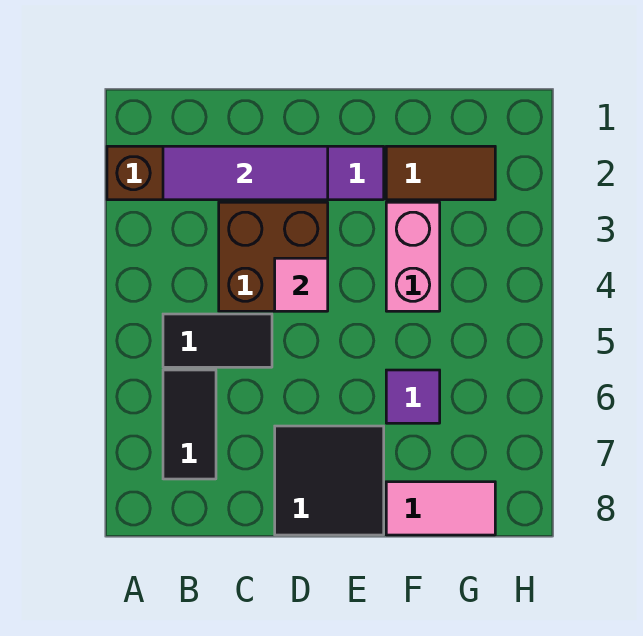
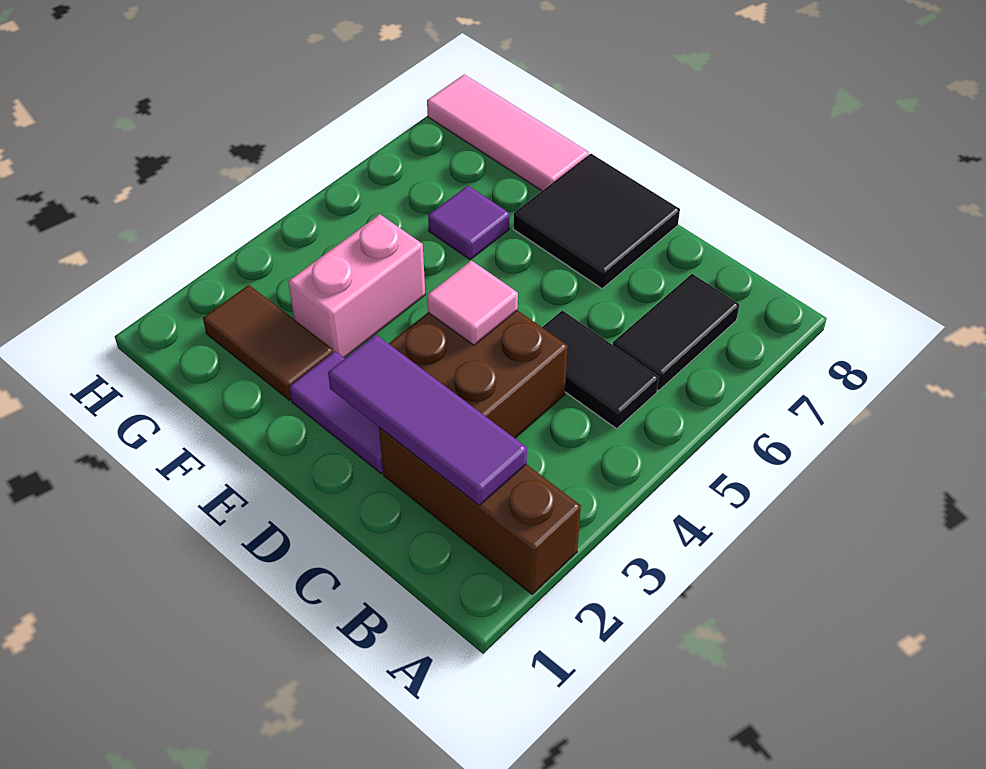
pink 1x2 tile [386,482,495,535] -> pink 1x3 tile [427,74,589,191]

